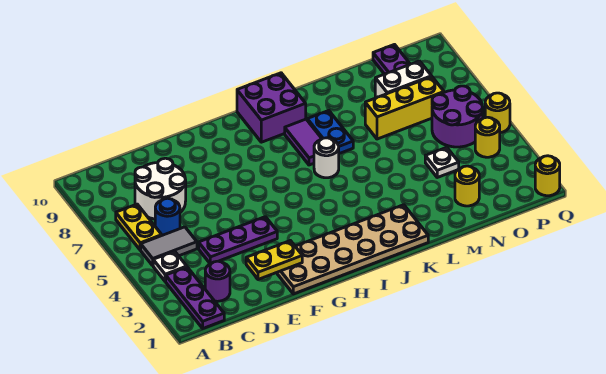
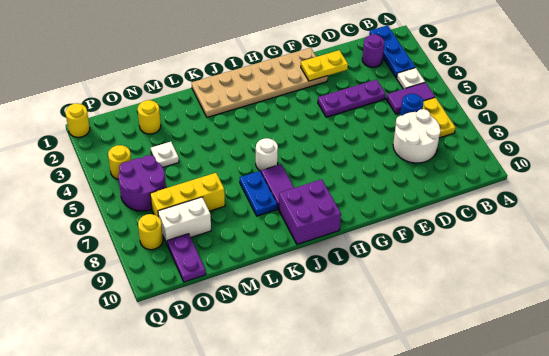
purple 1x3 plate [166,267,224,328] -> blue 1x3 plate [369,25,415,78]
grey 1x2 tile [141,227,197,265] -> purple 1x2 tile [387,82,435,114]
yellow 1x1 round brick [485,93,510,133] -> yellow 1x1 round brick moved to [138,214,163,250]

